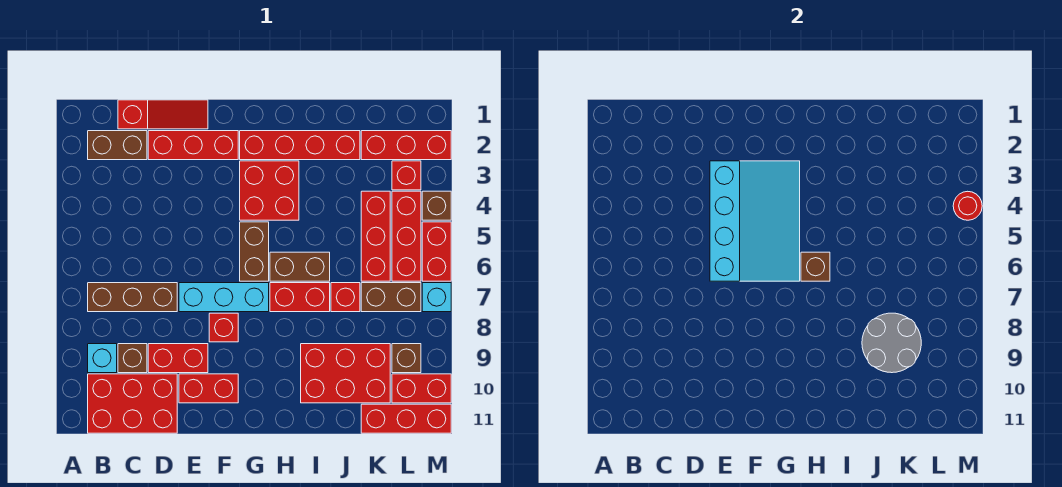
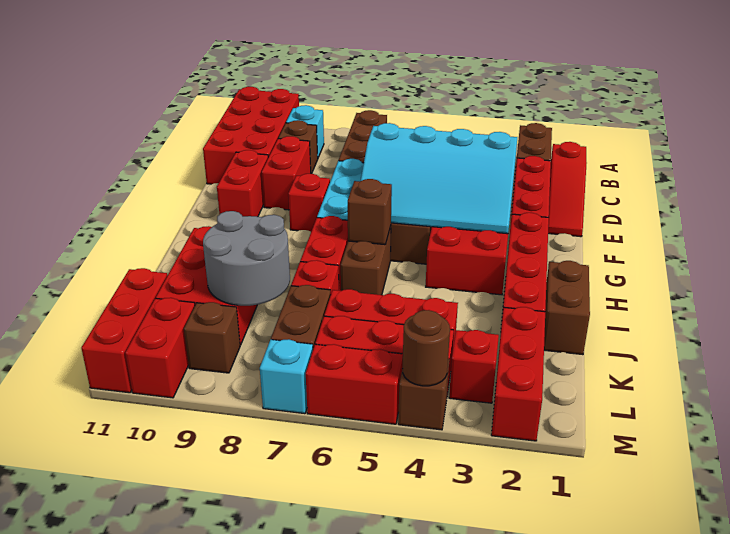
red 2x3 brick [88,374,177,433] -> red 2x4 brick [203,87,299,184]
none -> brown 1x2 brick [544,261,590,355]
red 1x1 round brick [953,191,982,220] -> brown 1x1 round brick [402,310,450,386]

